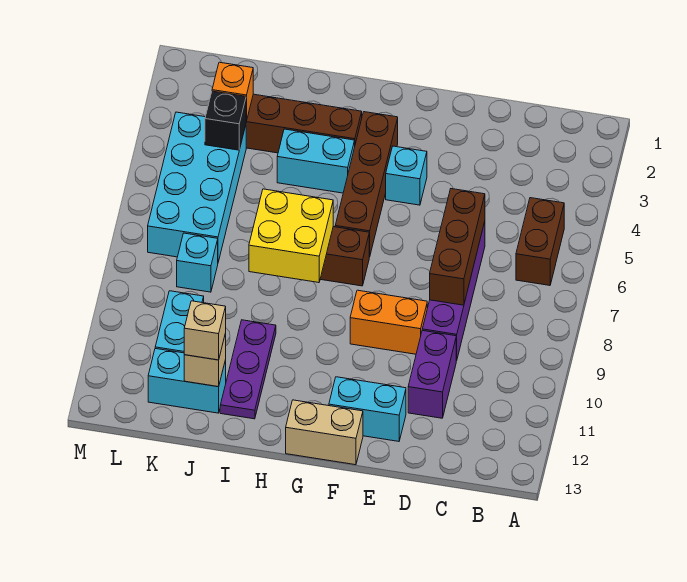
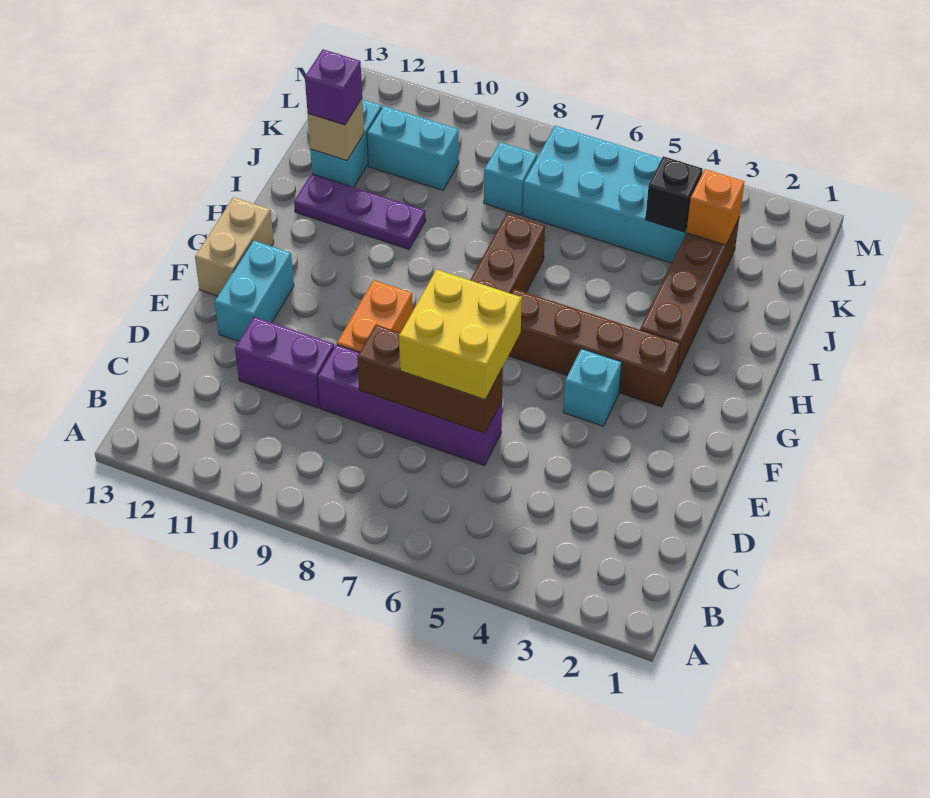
brown 1x2 brick [516,198,564,285] -> none
cyan 1x2 brick [277,129,355,193] -> none
yellow 2x2 brick [249,189,333,283] -> yellow 2x2 brick moved to [399,270,522,400]
tan 1x1 brick [184,301,226,360] -> purple 1x1 brick [305,49,362,125]

